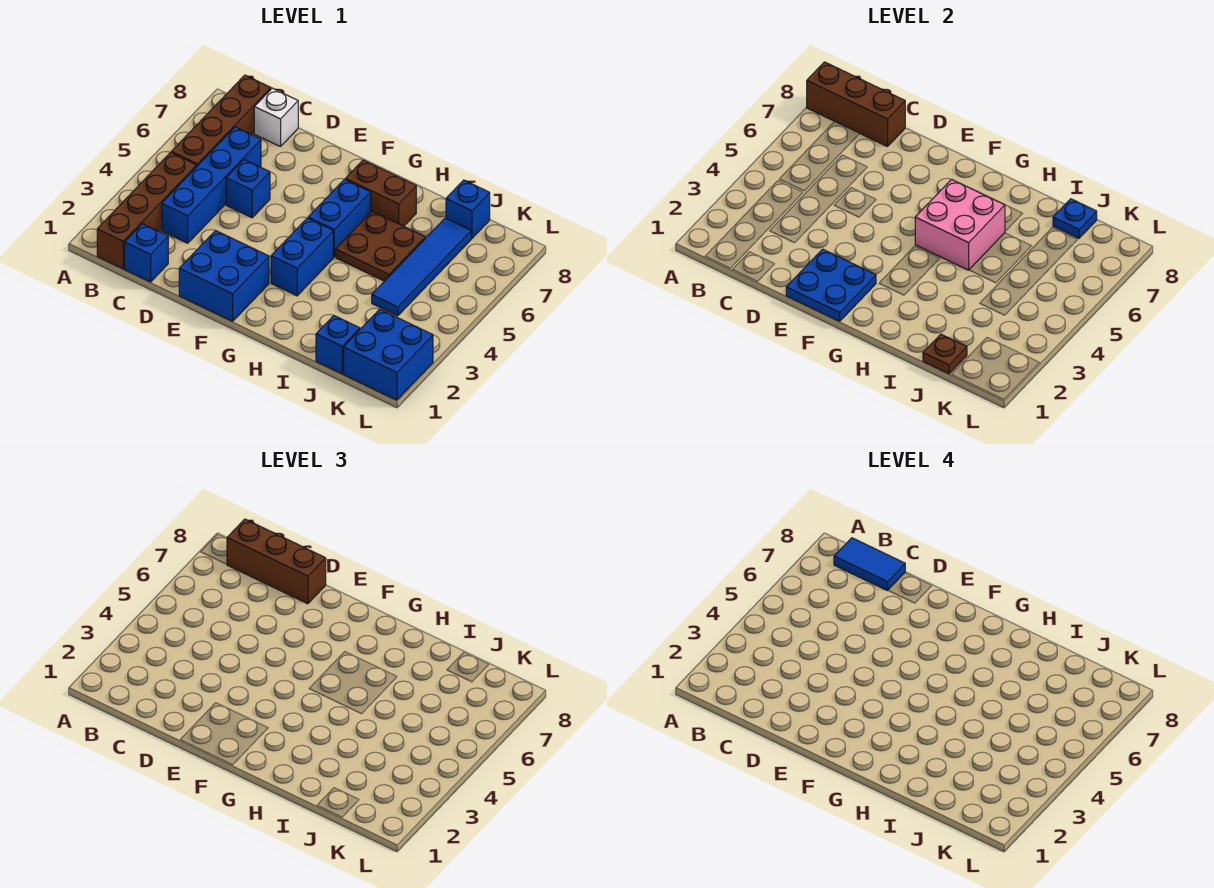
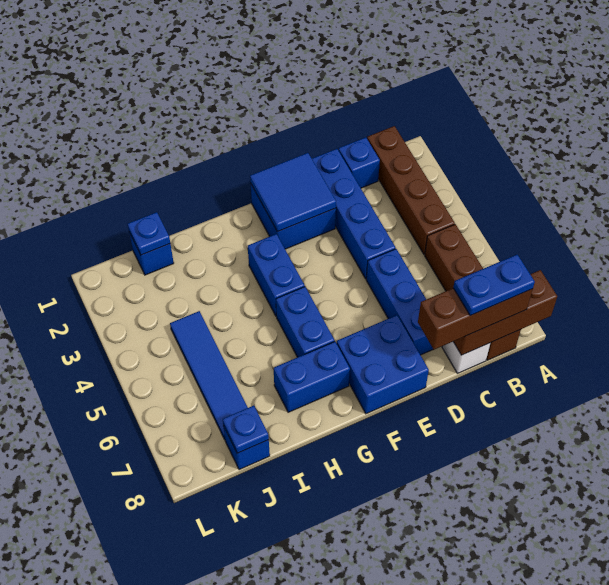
blue 1x2 tile [834,538,905,591] -> blue 1x2 plate [453,255,535,315]
blue 1x4 brick [162,127,261,243] -> blue 1x4 brick moved to [312,149,395,279]
blue 1x1 brick [226,160,270,218] -> blue 1x3 brick [366,249,433,355]
blue 2x2 plate [786,249,876,321] -> blue 2x2 tile [250,153,336,232]
pink 2x2 brick [915,179,1005,270] -> none
brown 1x2 brick [345,160,416,226] -> blue 1x2 brick [274,342,350,412]
brown 2x2 plate [336,211,425,281] -> none
brown 1x1 plate [923,334,967,374] -> blue 1x1 plate [128,212,170,255]
blue 2x2 brick [344,309,433,400] -> blue 2x2 brick moved to [337,315,429,414]

